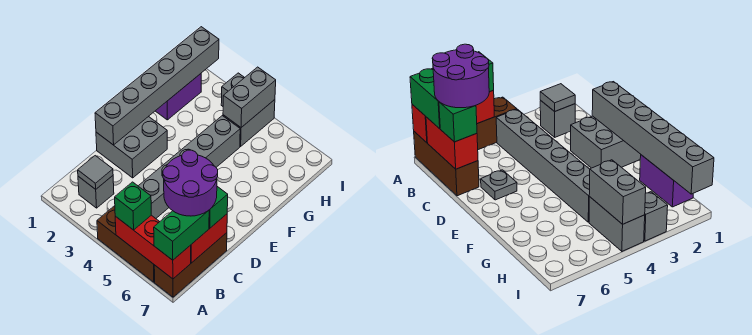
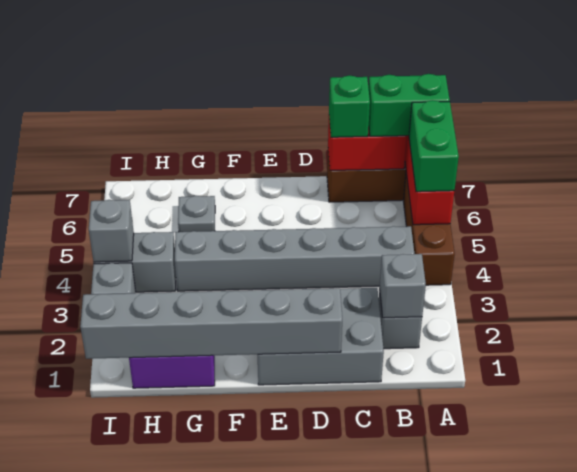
green 1x1 brick [115,182,151,230] -> green 1x2 brick [409,100,459,192]
grey 1x1 tile [78,156,113,189] -> grey 1x1 brick [380,254,426,318]
purple 2x2 round brick [163,150,218,216] -> none
grey 2x2 brick [96,116,167,178] -> grey 2x3 brick [258,288,384,385]
grey 1x1 plate [481,170,517,200] -> grey 1x1 plate moved to [178,196,215,232]
grey 1x2 brick [223,67,276,128] -> grey 1x1 brick [89,200,134,262]

